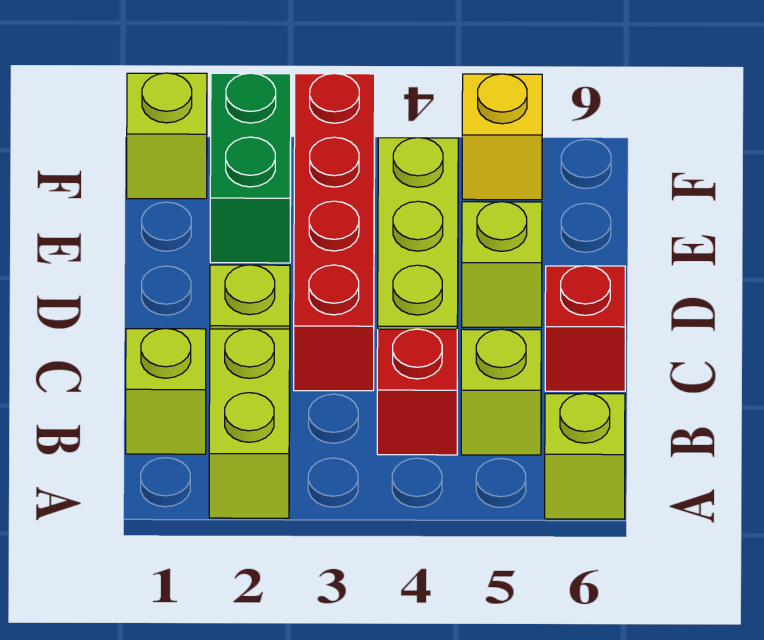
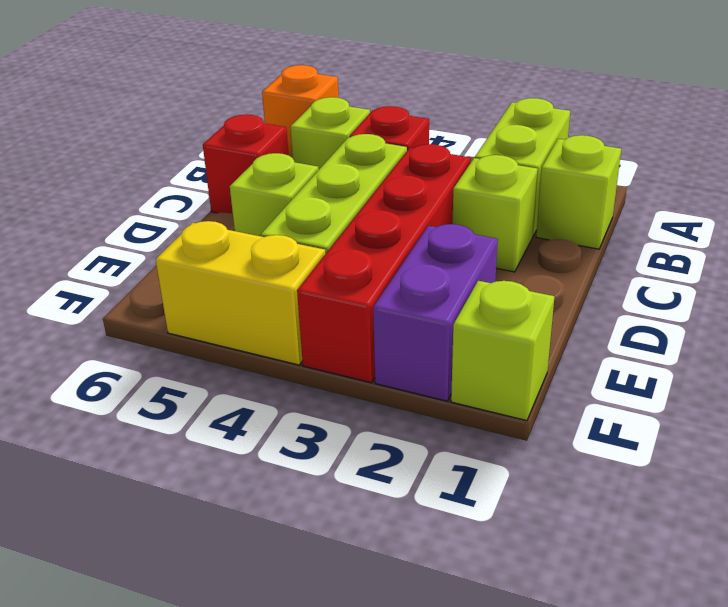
lime 1x1 brick [545,393,625,519] -> orange 1x1 brick [262,65,338,158]
green 1x2 brick [210,73,291,263] -> purple 1x2 brick [373,224,498,401]
yellow 1x1 brick [462,74,542,200] -> yellow 1x2 brick [156,221,325,365]

